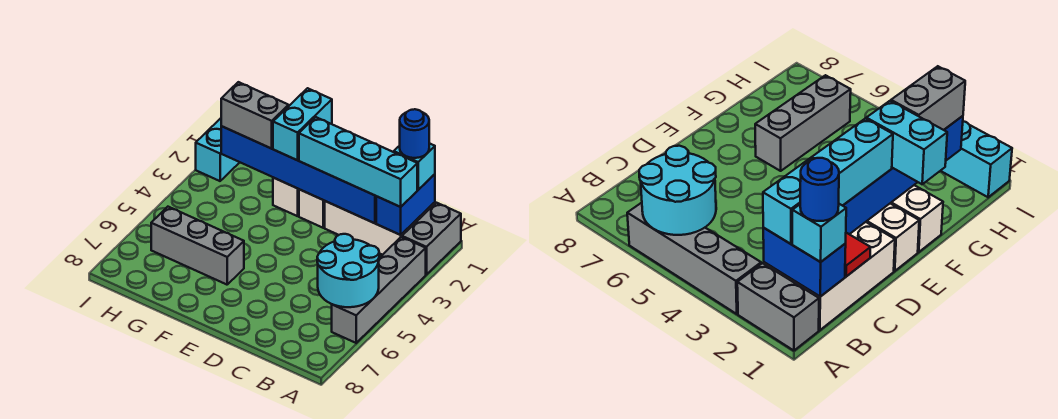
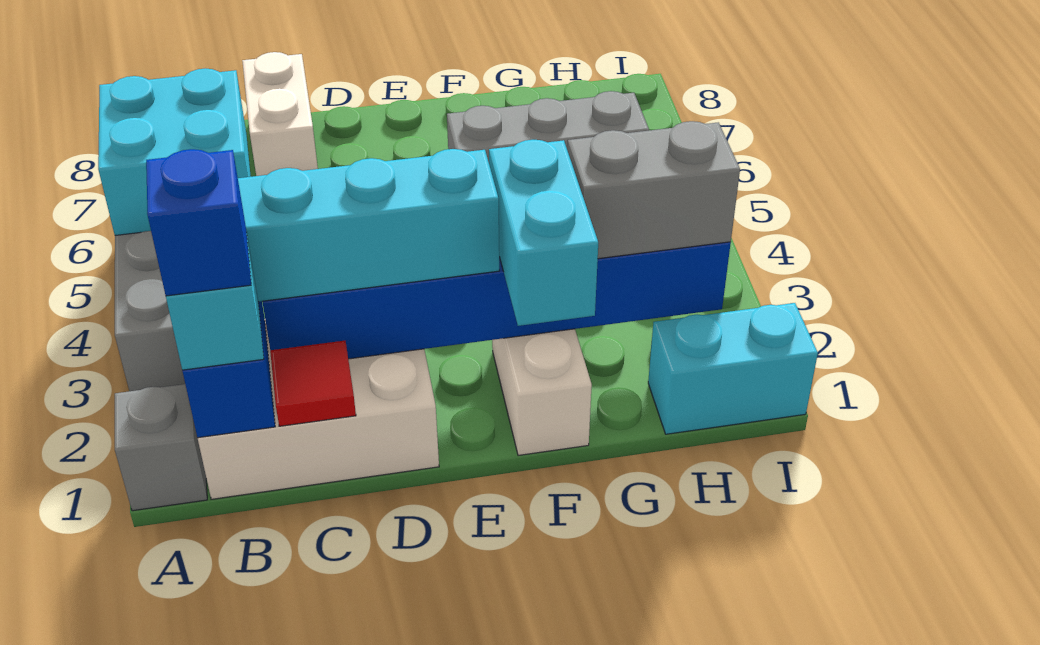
grey 1x2 brick [402,203,461,275] -> grey 1x1 brick [115,384,207,511]
cyan 2x2 round brick [317,234,379,307] -> cyan 2x2 brick [98,68,251,235]
blue 1x1 round brick [400,109,429,158] -> blue 1x1 brick [146,149,251,296]
white 1x2 brick [299,189,325,228] -> white 1x2 brick moved to [242,52,318,176]
cyan 1x2 brick [196,118,240,181] -> cyan 1x2 brick turned to [648,303,818,434]

